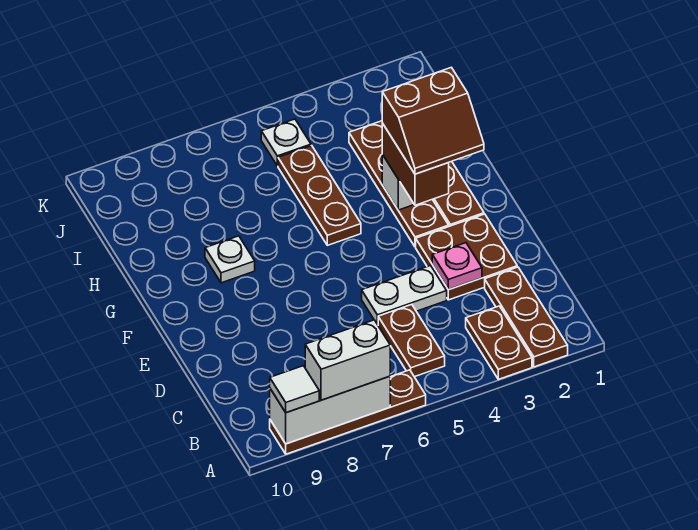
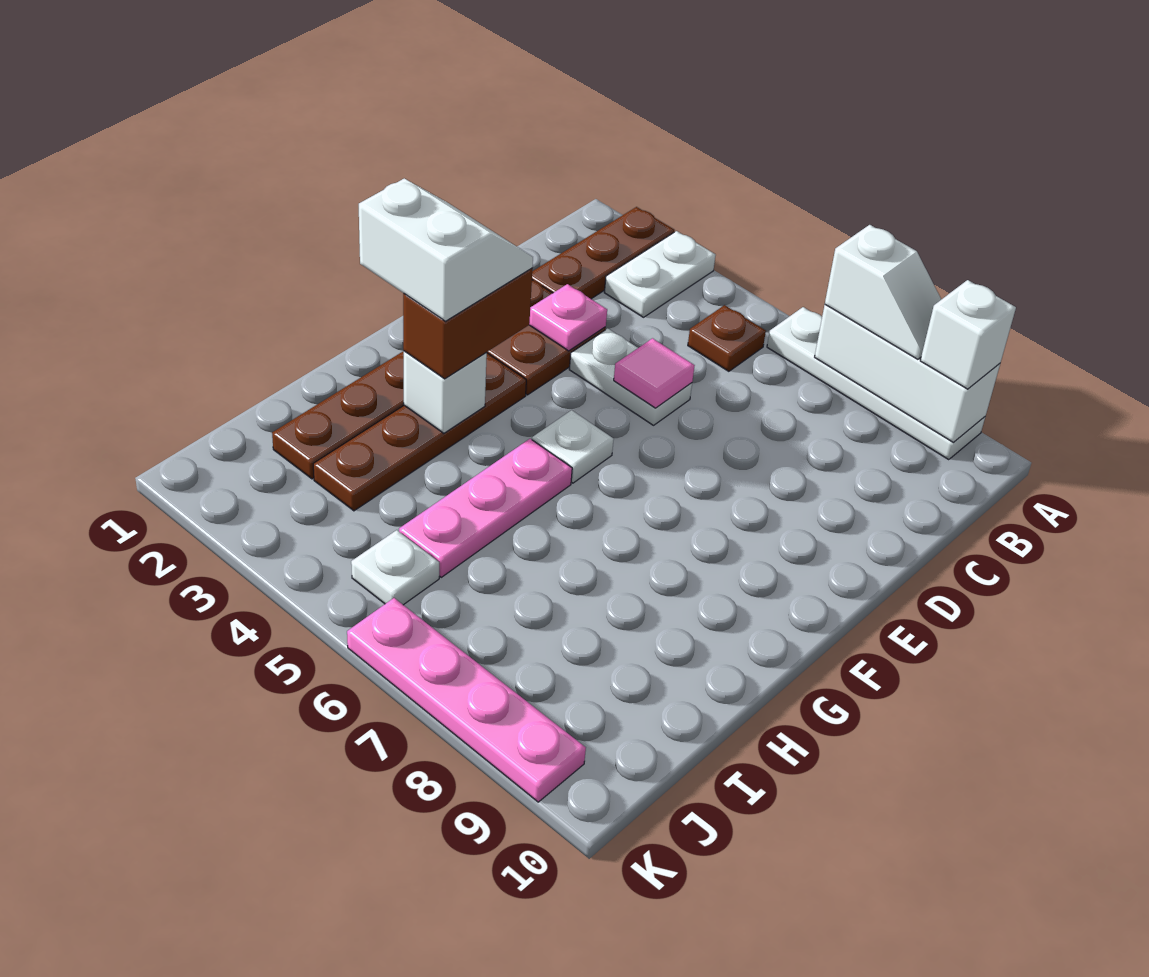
brown 1x2 plate [466,306,532,379] -> white 1x2 plate [604,231,716,317]
brown 1x4 plate [270,370,426,454] -> white 1x4 plate [767,307,985,460]
white 1x2 brick [305,320,390,400] -> white 1x2 slope [825,225,941,359]
white 1x1 tile [270,366,319,413] -> white 1x1 brick [920,280,1016,389]
brown 1x2 plate [378,305,445,377] -> brown 1x1 plate [688,305,766,371]
none -> pink 1x1 tile [614,338,695,408]
brown 2x2 slope [382,67,484,174] -> white 2x2 slope [359,179,533,321]
brown 1x3 plate [278,146,361,245] -> pink 1x3 plate [399,439,572,577]
white 1x1 plate [205,236,255,283] -> white 1x1 plate moved to [532,410,614,483]
none -> pink 1x4 plate [347,598,586,802]

